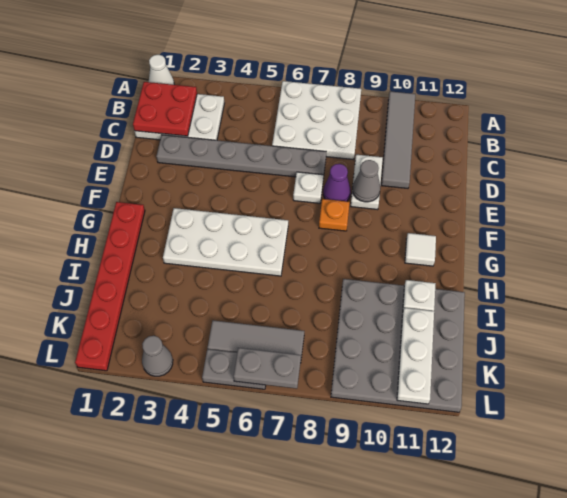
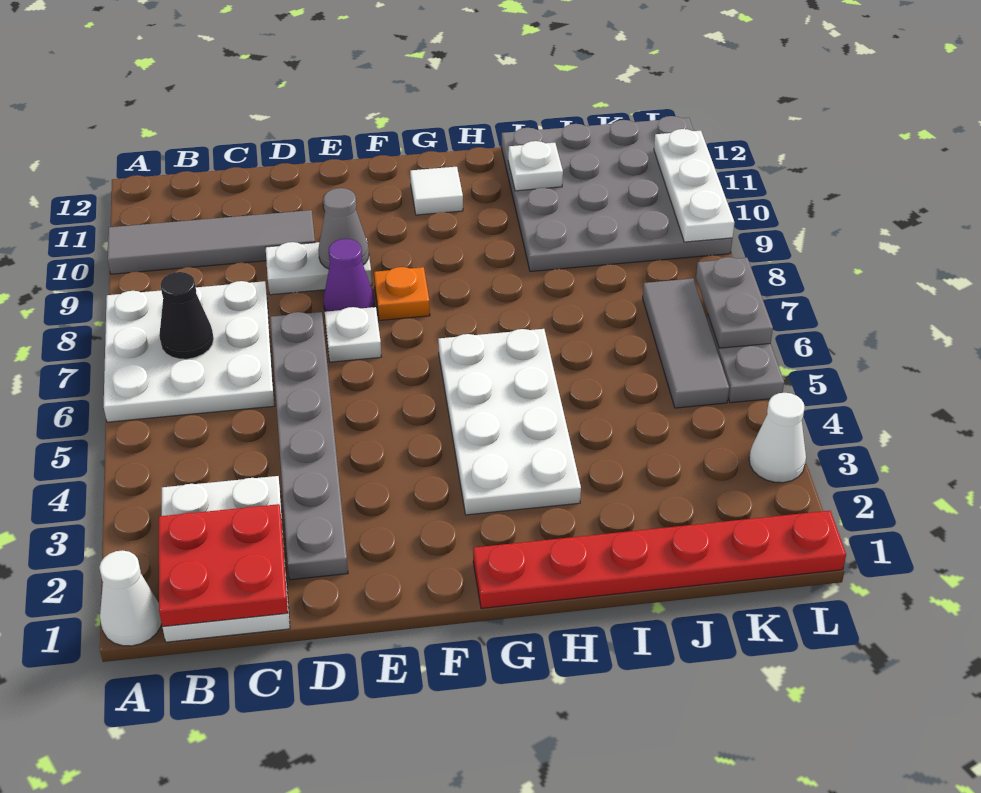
none -> black 1x1 cone [159,272,214,359]
white 1x3 plate [397,308,434,404] -> white 1x3 plate turned to [654,129,734,242]
grey 1x1 cone [142,336,173,376] -> white 1x1 cone [749,393,806,483]

